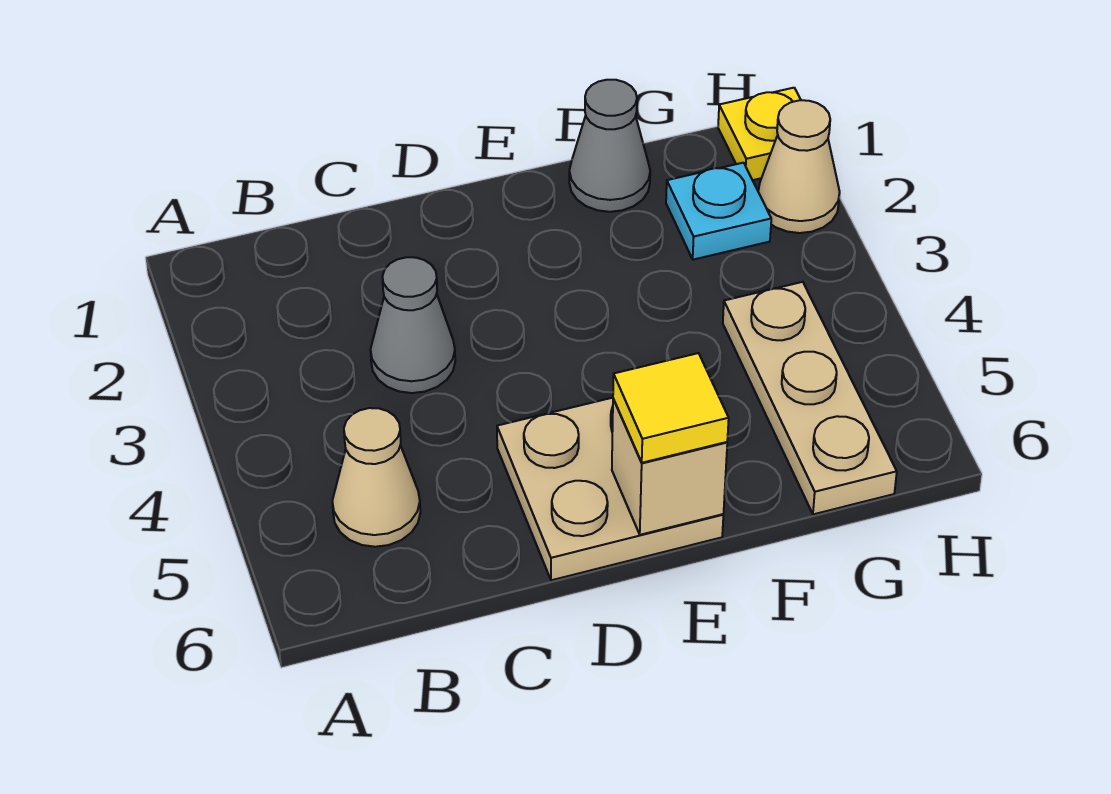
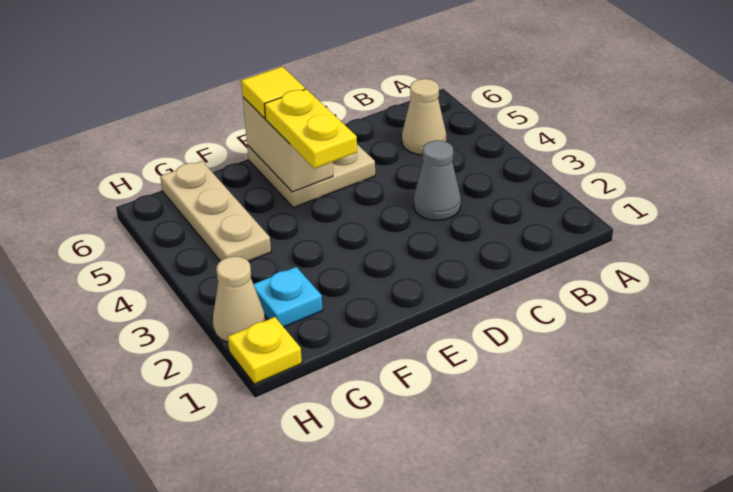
none -> yellow 1x2 plate [264,89,357,168]
tan 1x1 brick [612,399,727,535] -> tan 1x2 brick [243,97,333,192]
grey 1x1 cone [569,80,650,212] -> none

